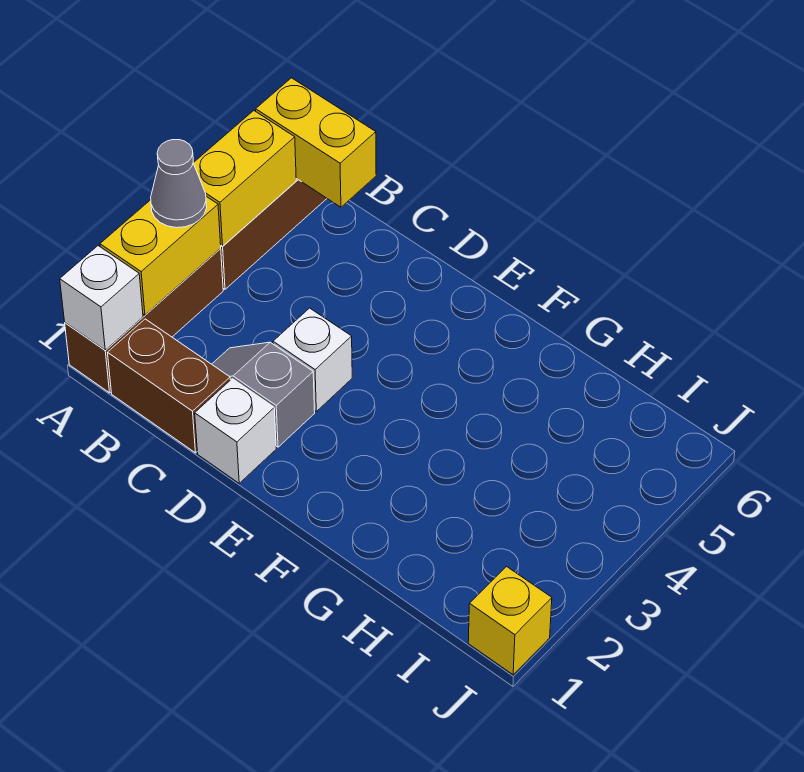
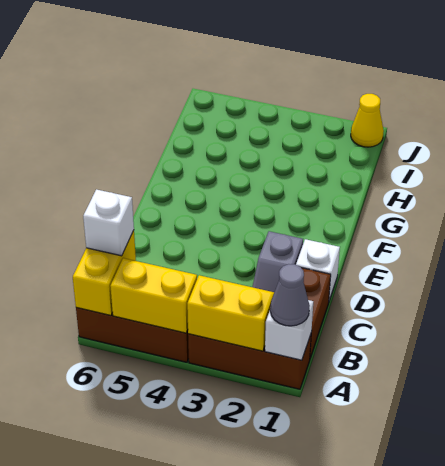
grey 1x1 cone [151,140,207,228] -> grey 1x1 cone moved to [270,264,310,326]
white 1x1 brick [273,308,352,411] -> white 1x1 brick moved to [83,189,134,256]
yellow 1x1 brick [468,567,552,675] -> yellow 1x1 cone [351,94,384,147]

